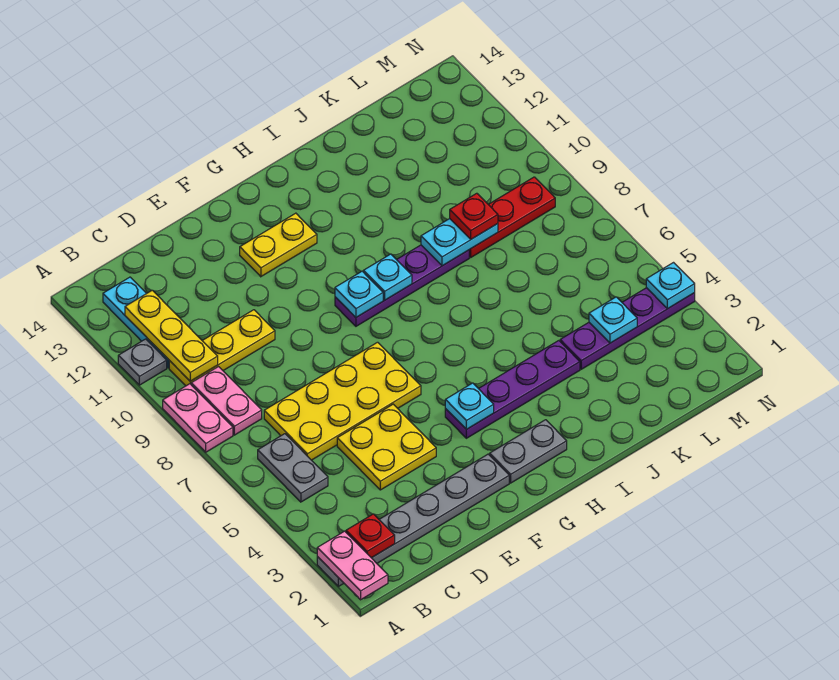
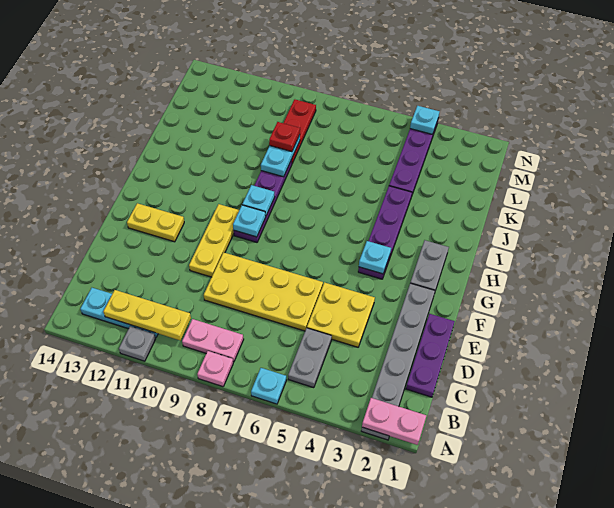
pink 1x2 plate [163,384,233,452] -> pink 1x1 plate [197,351,233,387]
red 1x1 plate [346,514,395,558] -> none
grey 1x2 plate [258,434,328,502] -> grey 1x2 plate turned to [288,328,332,388]
yellow 1x3 plate [169,310,275,386] -> yellow 1x3 plate moved to [189,204,239,277]
none -> purple 1x3 plate [406,314,455,397]
yellow 2x4 plate [264,342,421,460] -> yellow 2x4 plate turned to [204,252,323,331]
yellow 1x2 plate [240,213,317,277] -> yellow 1x2 plate turned to [127,203,184,242]
cyan 1x1 plate [589,297,637,343] -> cyan 1x1 plate moved to [251,368,286,404]

